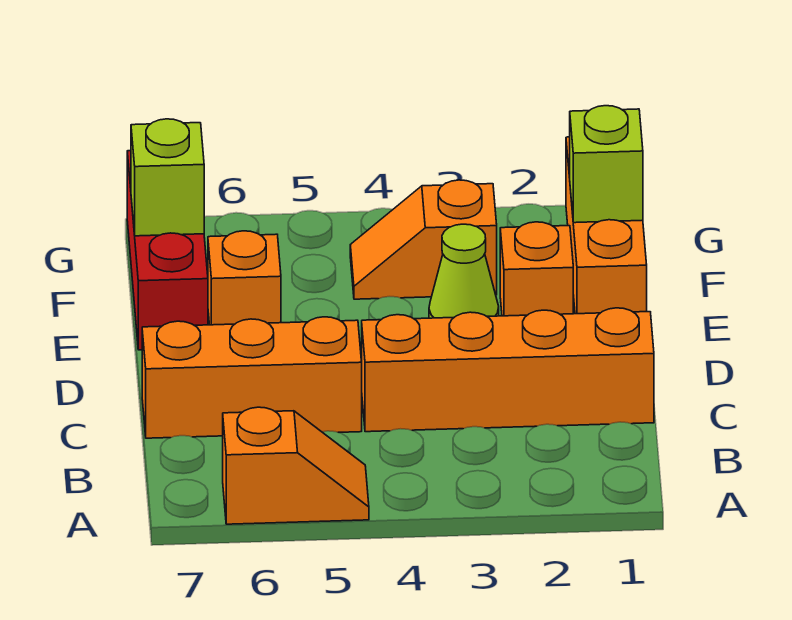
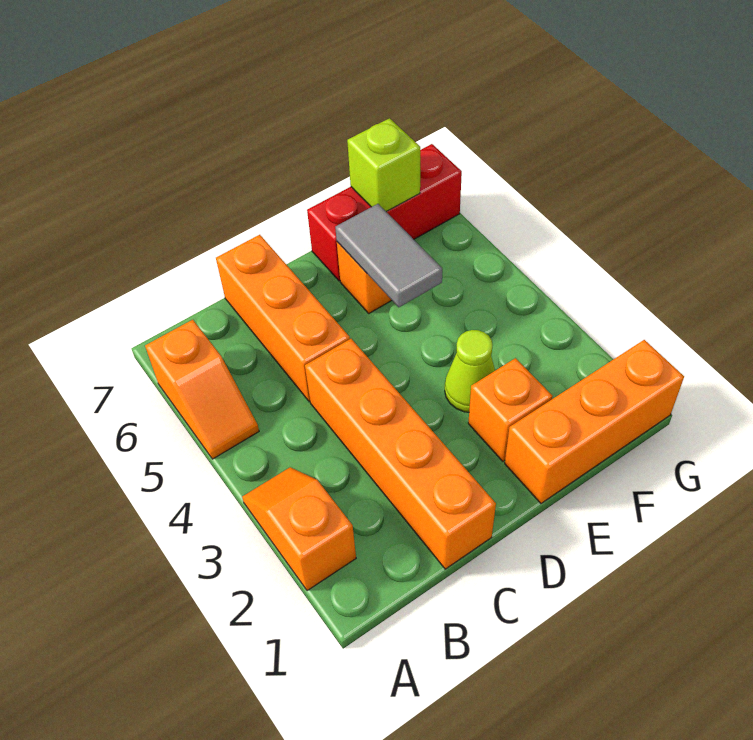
none -> grey 1x2 tile [335,204,442,307]
lime 1x1 brick [570,106,643,223] -> none
orange 1x2 slope [350,180,497,299] -> orange 1x2 slope moved to [242,467,356,591]

